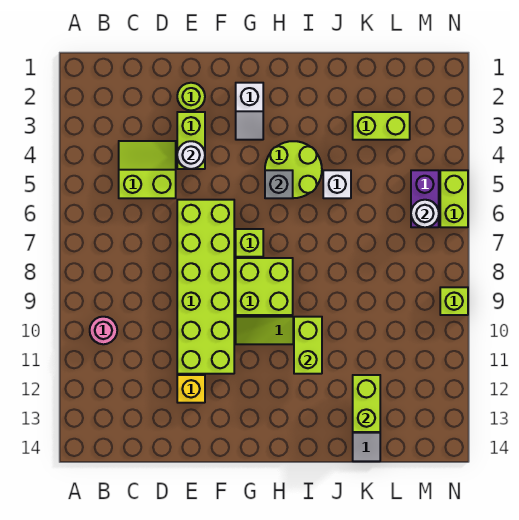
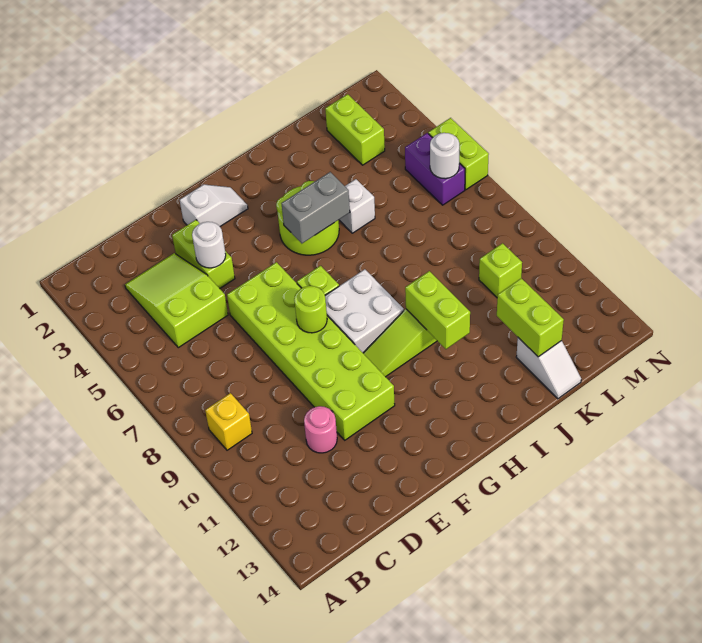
pink 1x1 round brick [90,317,117,344] -> pink 1x1 round brick moved to [304,406,337,453]
lime 2x2 slope [119,141,176,198] -> lime 2x3 slope [125,253,228,348]
lime 1x1 round brick [177,83,205,110] -> lime 1x1 round brick moved to [294,286,327,333]
yellow 1x1 brick [177,375,205,403] -> yellow 1x1 brick moved to [205,393,252,450]
white 1x2 slope [236,83,263,140] -> white 1x2 slope turned to [180,185,248,226]
lime 2x2 brick [236,258,293,315] -> white 2x2 brick [325,269,404,353]
grey 1x1 brick [265,170,293,198] -> grey 1x2 brick [281,172,350,243]
lime 1x2 brick [353,112,410,140] -> lime 1x2 brick turned to [325,94,385,165]
lime 1x1 brick [440,287,468,315] -> lime 1x1 brick moved to [479,243,522,297]

